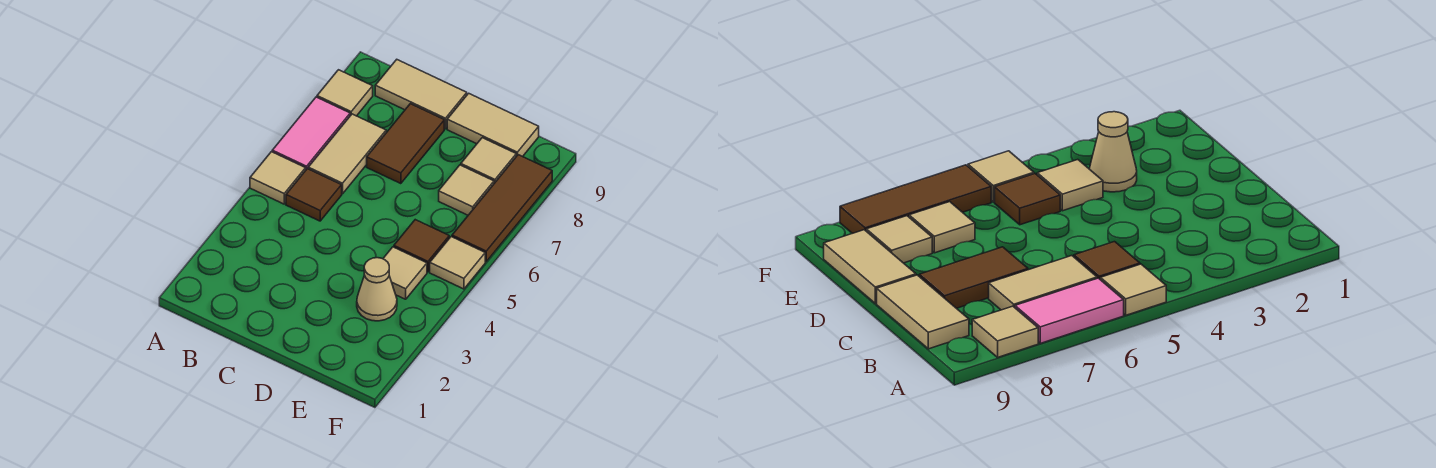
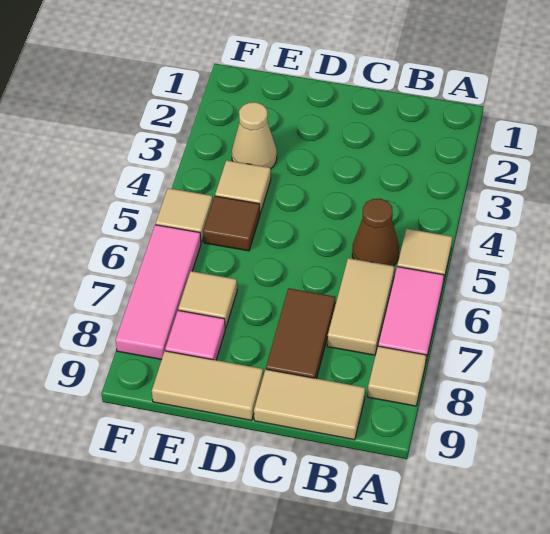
brown 1x1 tile [286,169,342,221] -> brown 1x1 cone [352,199,399,266]
tan 1x1 tile [461,138,516,183] -> pink 1x1 tile [165,310,225,360]
brown 1x3 tile [452,155,552,262] -> pink 1x3 tile [116,225,201,360]

